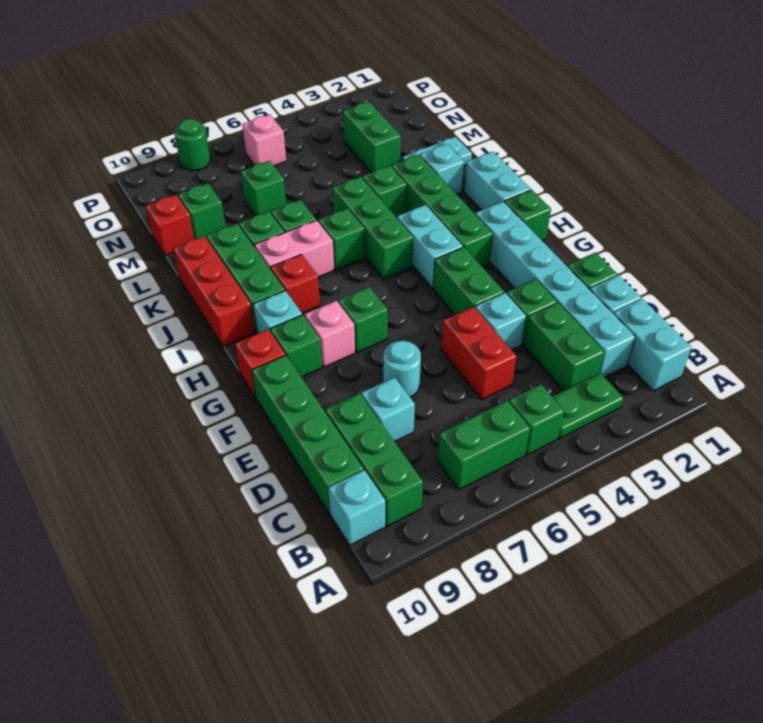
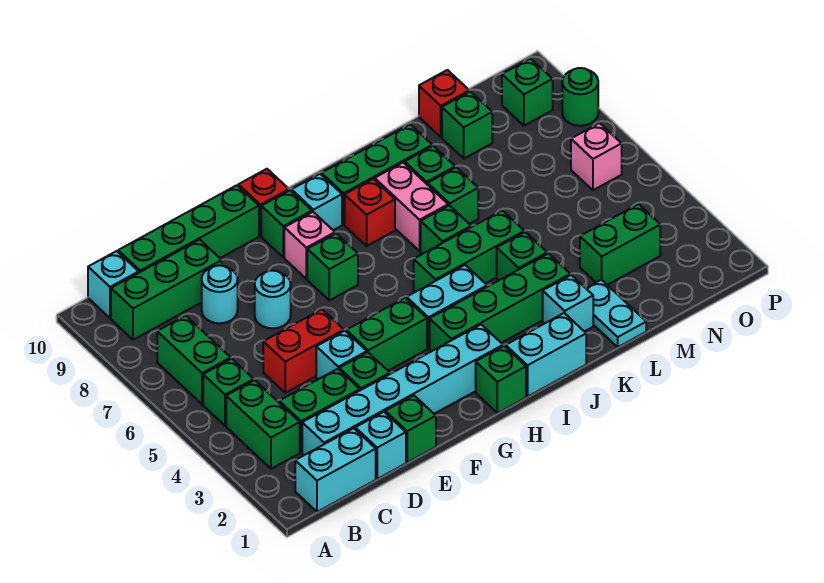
green 1x2 plate [552,373,624,438] -> green 1x2 brick [226,380,300,469]
cyan 1x1 brick [361,377,415,442] -> cyan 1x1 round brick [202,265,238,323]
red 1x3 brick [173,236,255,346] -> none
green 1x1 brick [241,161,286,216] -> green 1x1 brick moved to [502,59,553,126]

